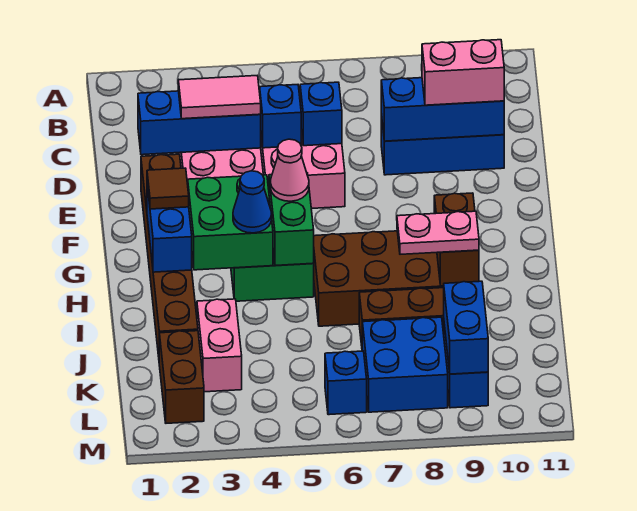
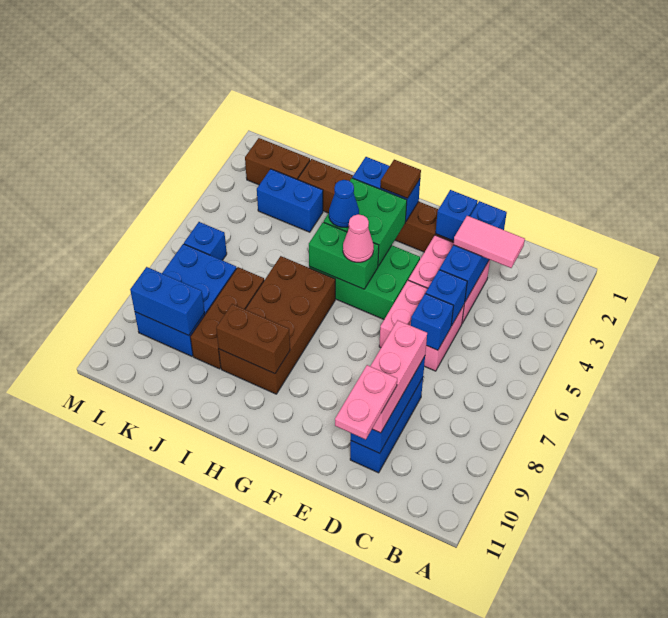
pink 1x2 tile [178,76,261,119] -> pink 1x2 tile turned to [453,216,525,268]
pink 1x2 brick [422,40,504,105] -> pink 1x3 brick [371,320,427,433]
none -> blue 1x1 brick [436,190,478,241]
pink 1x2 plate [397,211,479,254] -> pink 1x2 plate moved to [335,365,397,440]
pink 1x2 brick [197,299,242,392] -> blue 1x2 brick [257,169,323,232]

